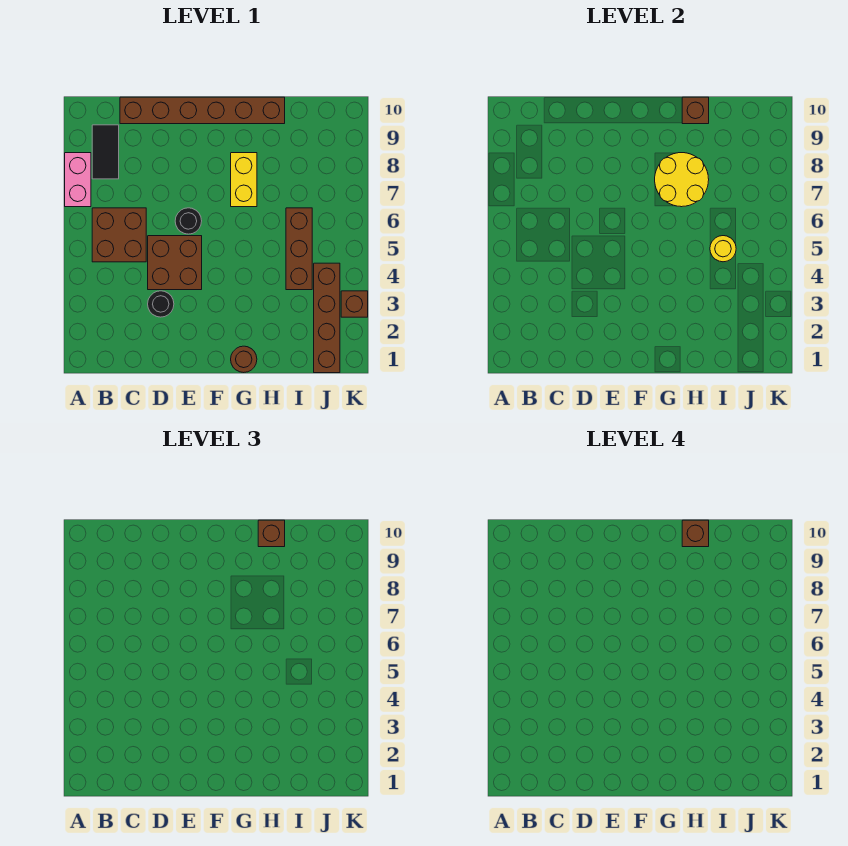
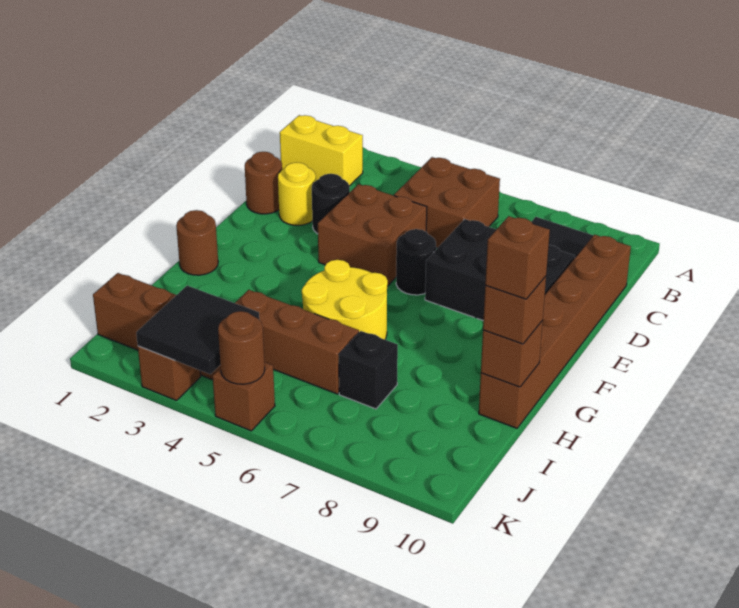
pink 1x2 brick [65,153,91,207] -> none
none -> brown 1x1 round brick [245,152,282,214]
none -> black 2x3 brick [425,219,575,320]
yellow 1x2 brick [231,153,257,207] -> yellow 1x2 brick moved to [280,115,363,186]
yellow 2x2 round brick [655,153,709,207] -> yellow 2x2 round brick moved to [302,260,388,339]
yellow 1x1 round brick [710,236,736,262] -> yellow 1x1 round brick moved to [278,163,316,225]
none -> black 1x1 brick [339,331,398,409]
none -> black 2x2 tile [136,285,259,374]
none -> brown 1x1 brick [213,362,275,431]
none -> brown 1x1 round brick [218,311,265,384]

